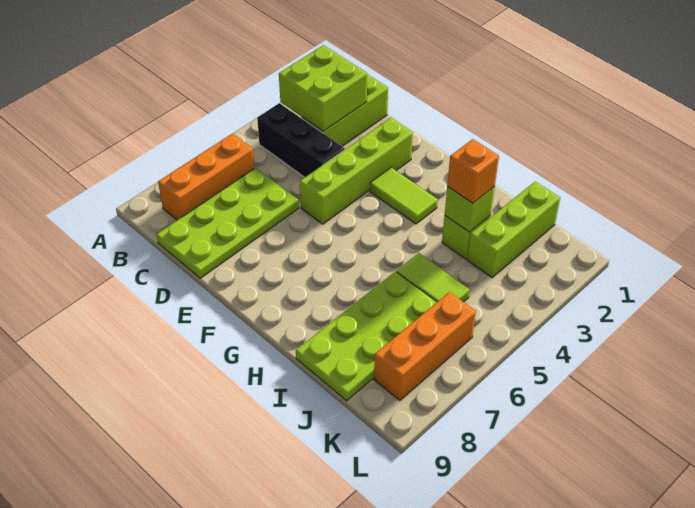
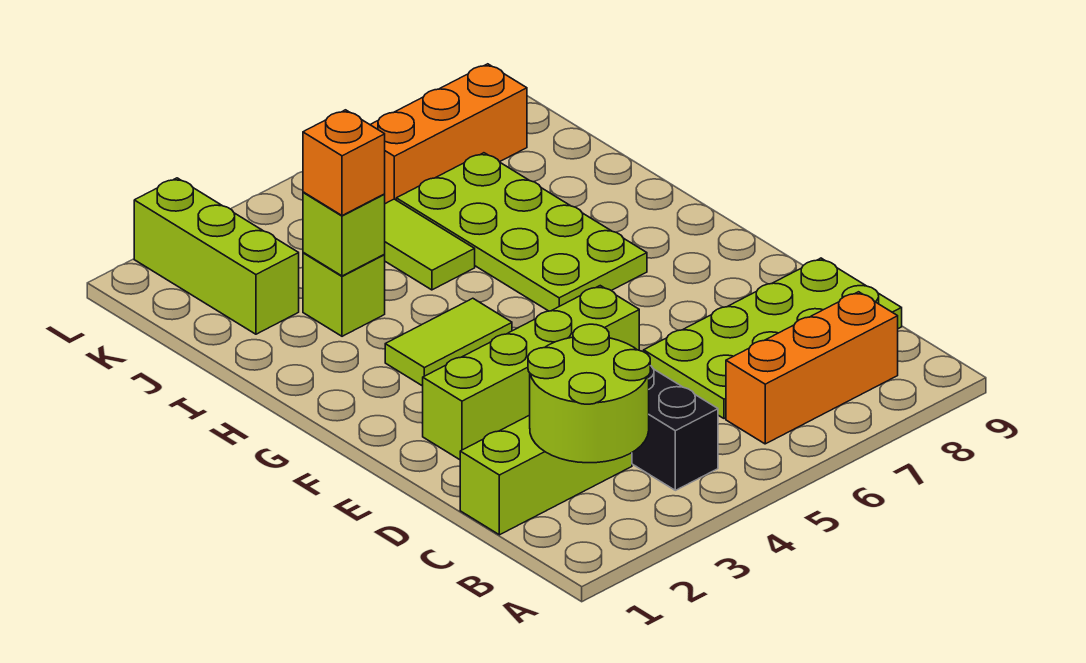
lime 2x2 brick [279,45,367,131] -> lime 2x2 round brick [528,324,650,463]
lime 1x2 tile [370,168,438,224] -> lime 1x2 tile turned to [385,298,512,386]
lime 2x4 plate [296,271,437,401] -> lime 2x4 plate turned to [396,153,647,311]
lime 1x3 brick [467,182,560,278] -> lime 1x3 brick turned to [134,178,299,334]

